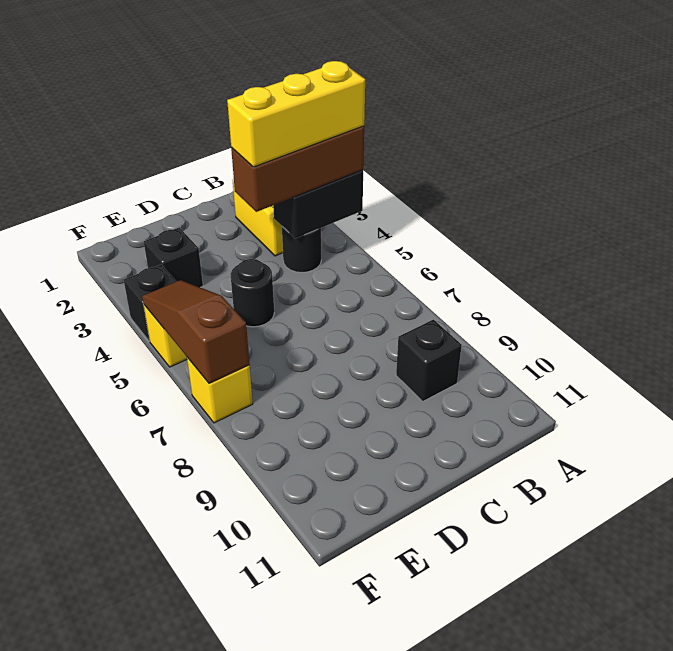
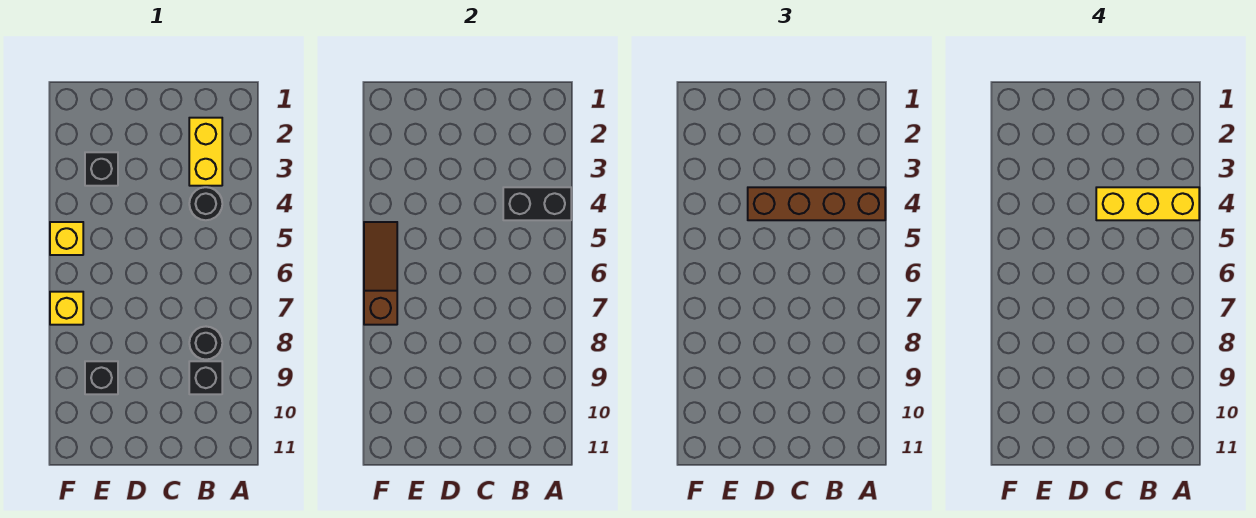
brown 1x3 brick [231,126,364,212] -> brown 1x4 brick [748,187,885,220]
black 1x1 round brick [230,259,274,327] -> black 1x1 round brick moved to [189,327,222,360]
black 1x1 brick [124,265,176,341] -> black 1x1 brick moved to [85,361,118,394]

